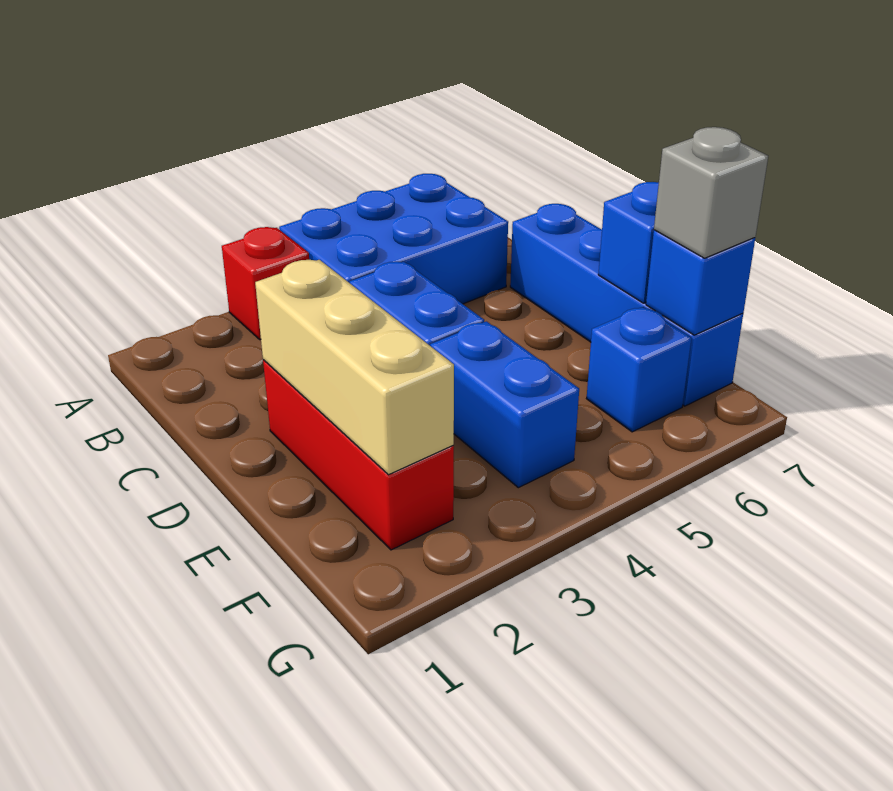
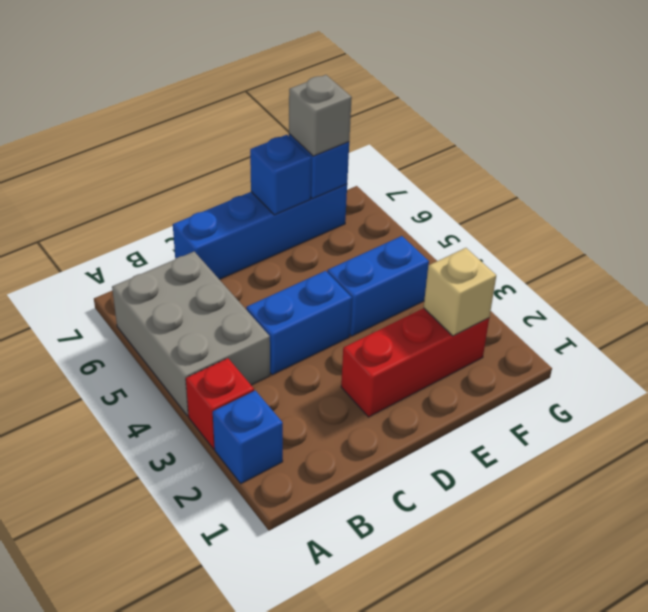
blue 2x3 brick [279,174,508,304] -> grey 2x3 brick [112,252,270,416]
tan 1x3 brick [255,260,454,475] -> tan 1x1 brick [424,248,496,336]
blue 1x1 brick [587,307,692,432] -> blue 1x1 brick moved to [213,390,283,483]

